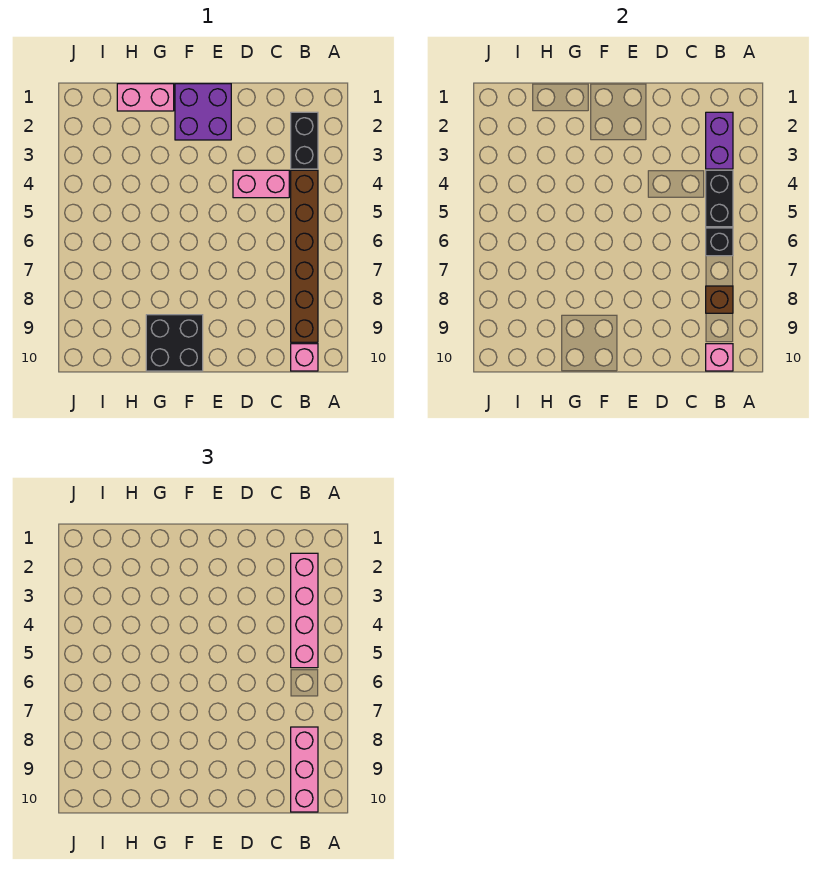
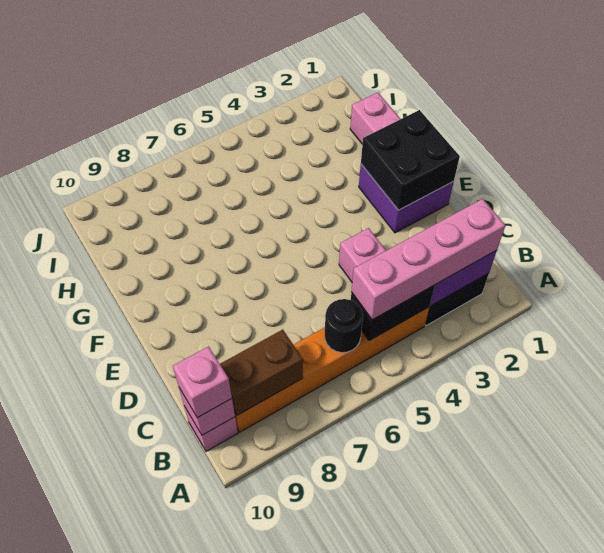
brown 1x6 brick [291,170,318,342] -> orange 1x6 brick [234,307,429,432]
black 1x1 brick [706,228,733,256] -> black 1x1 round brick [325,299,363,353]
brown 1x1 brick [706,286,733,313] -> brown 1x2 brick [220,330,303,415]
pink 1x3 brick [291,727,318,812] -> pink 1x1 brick [173,347,232,418]
black 2x2 brick [146,315,203,371] -> black 2x2 brick moved to [361,110,460,210]

